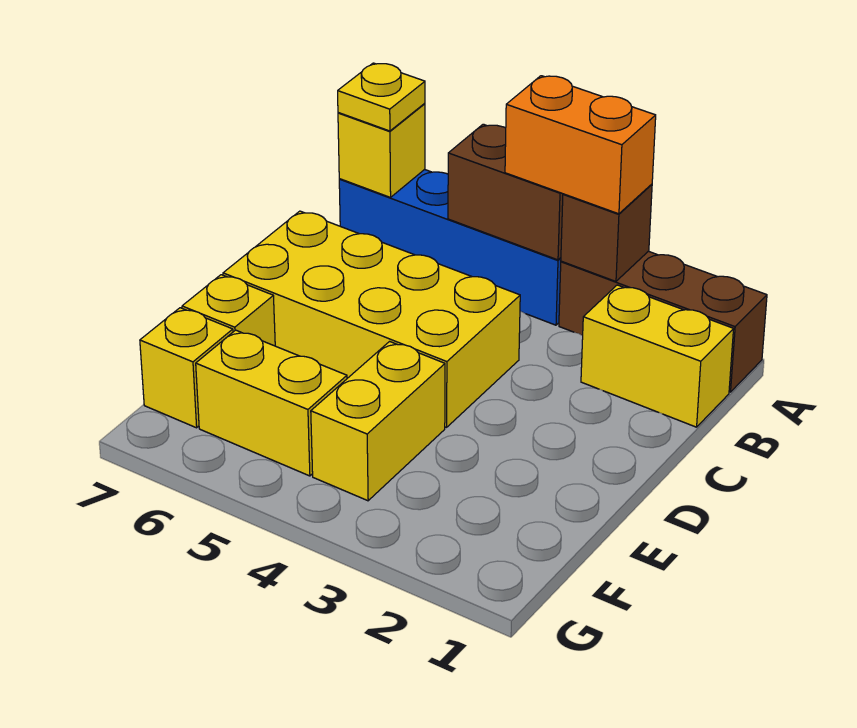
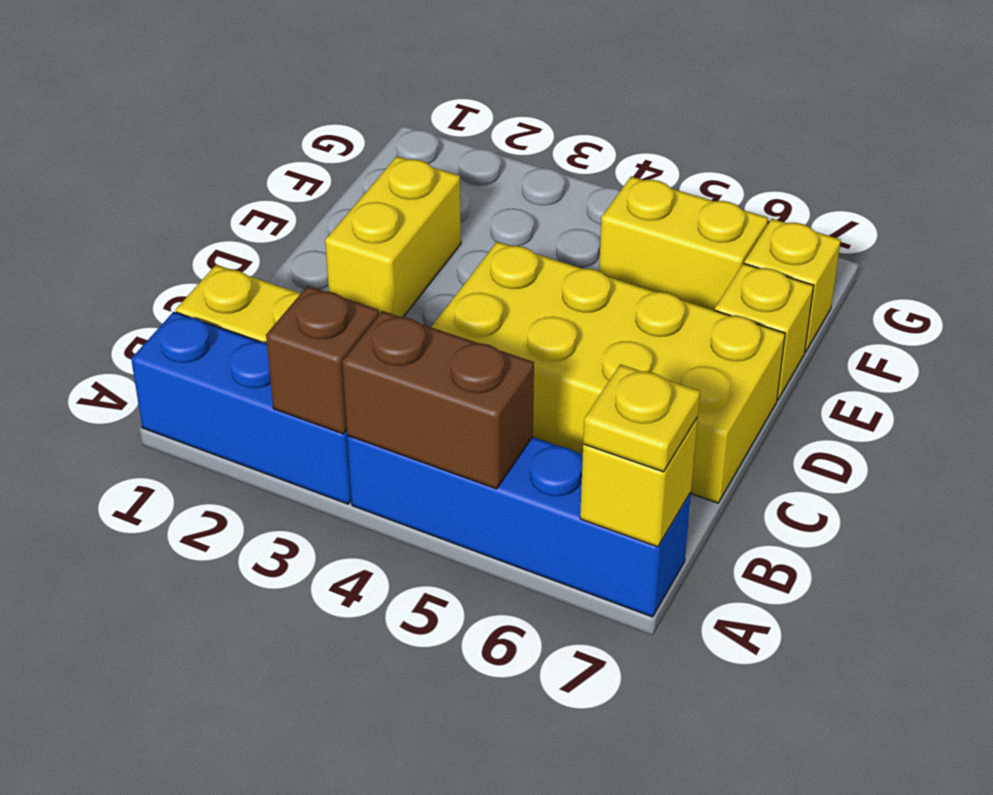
brown 1x3 brick [559,251,767,392] -> blue 1x3 brick [131,312,351,504]
orange 1x2 brick [505,76,656,214] -> none
yellow 1x2 brick [311,341,445,501] -> yellow 1x2 brick moved to [325,156,461,317]

